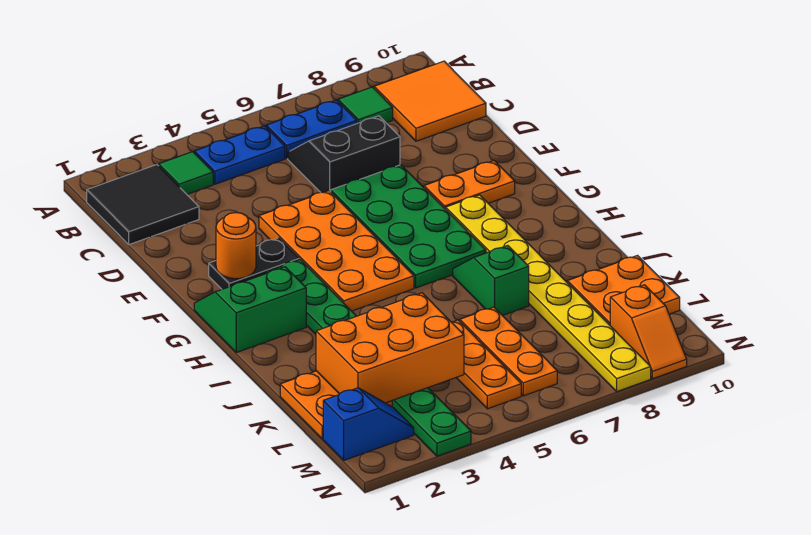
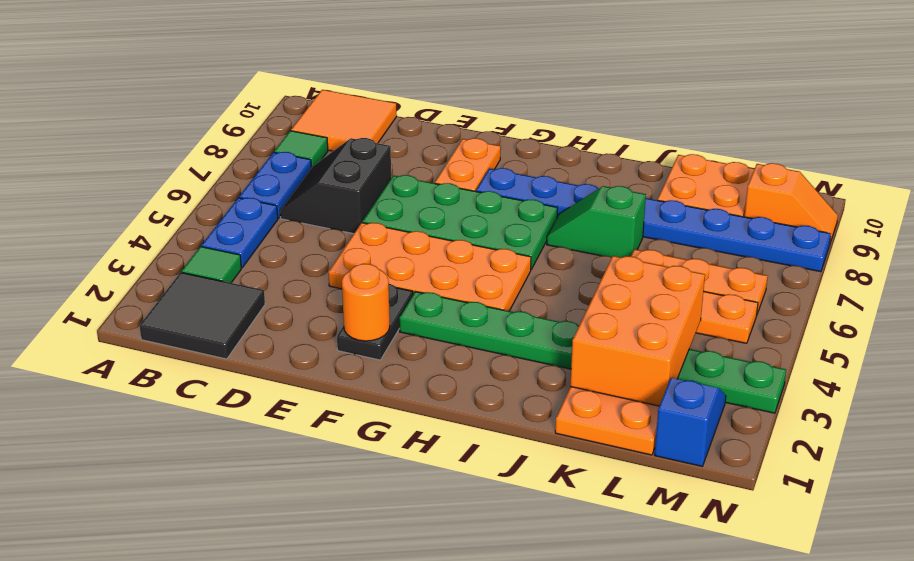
green 2x2 slope [194,267,306,352] -> none
yellow 1x8 plate [446,195,651,391] -> blue 1x8 plate [476,168,831,272]

